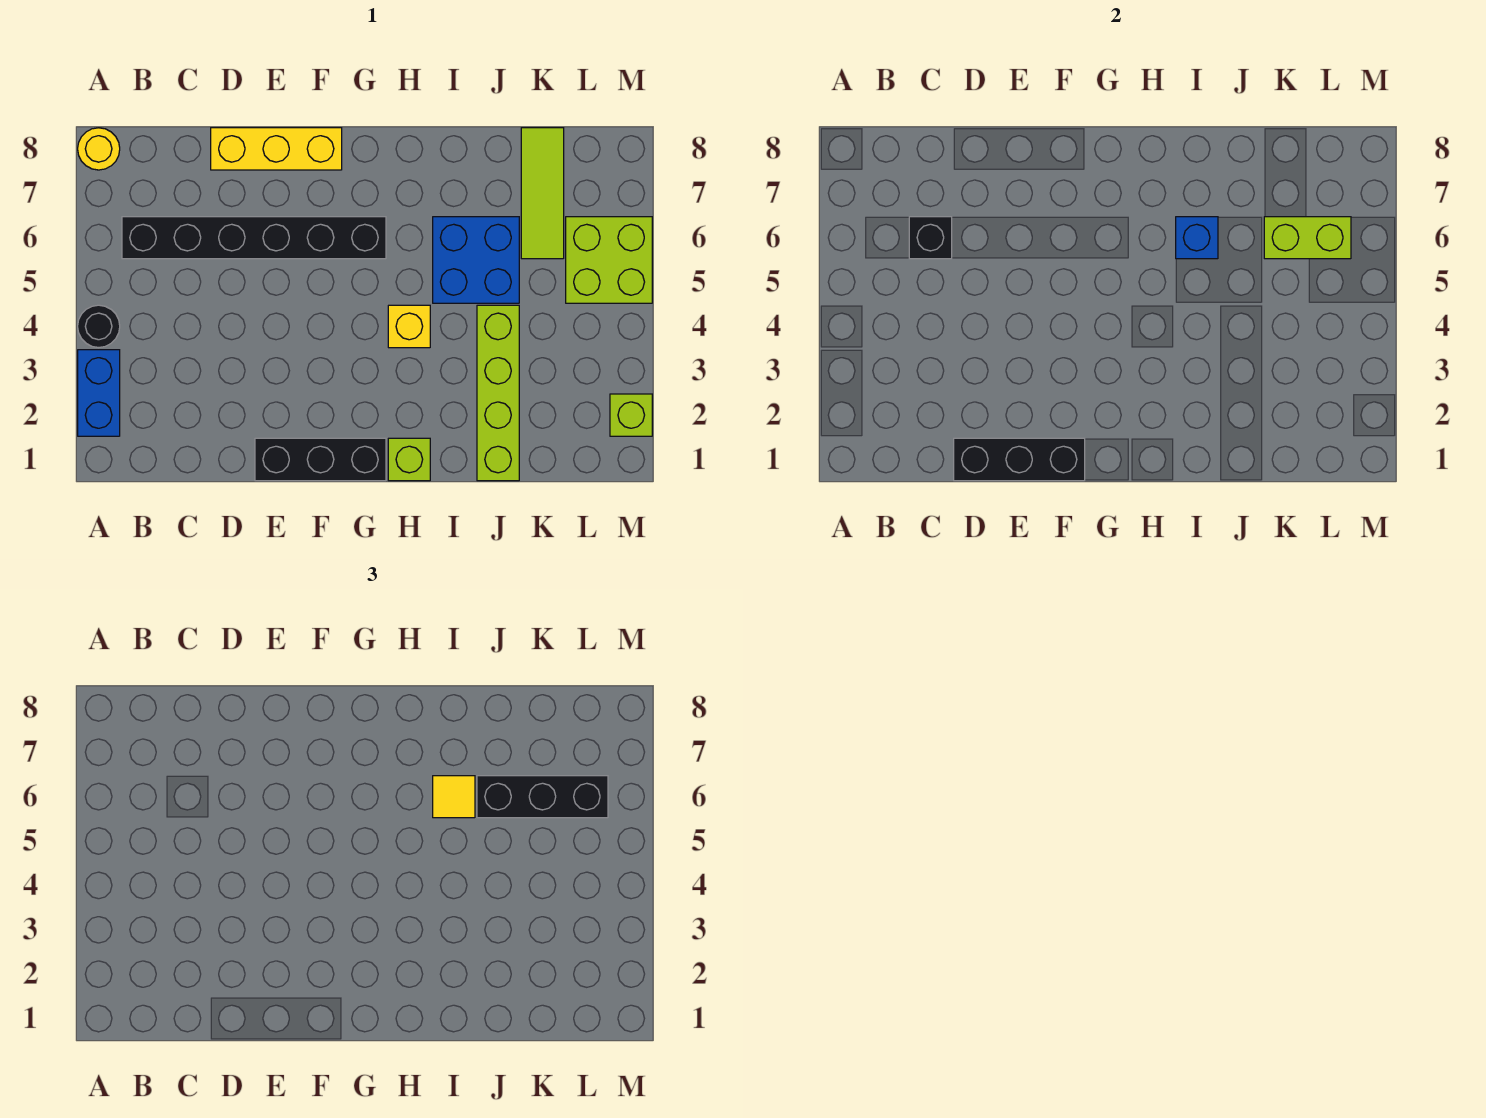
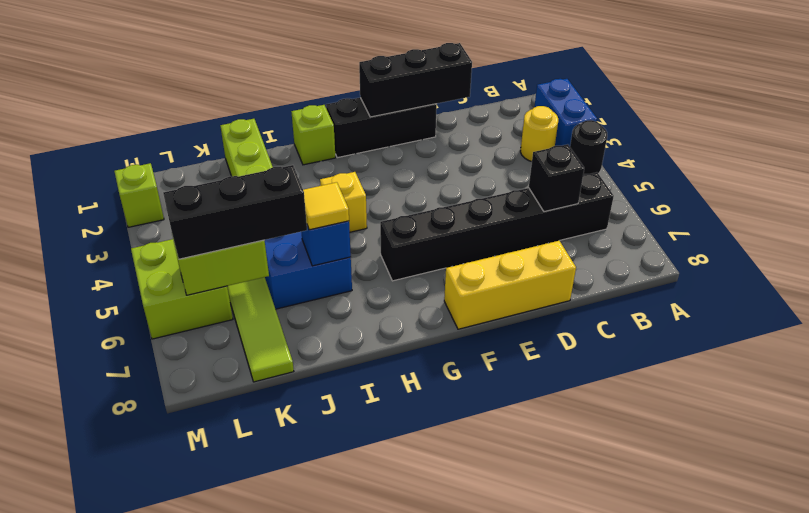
yellow 1x1 round brick [78,128,120,170] -> yellow 1x1 round brick moved to [520,106,558,161]

